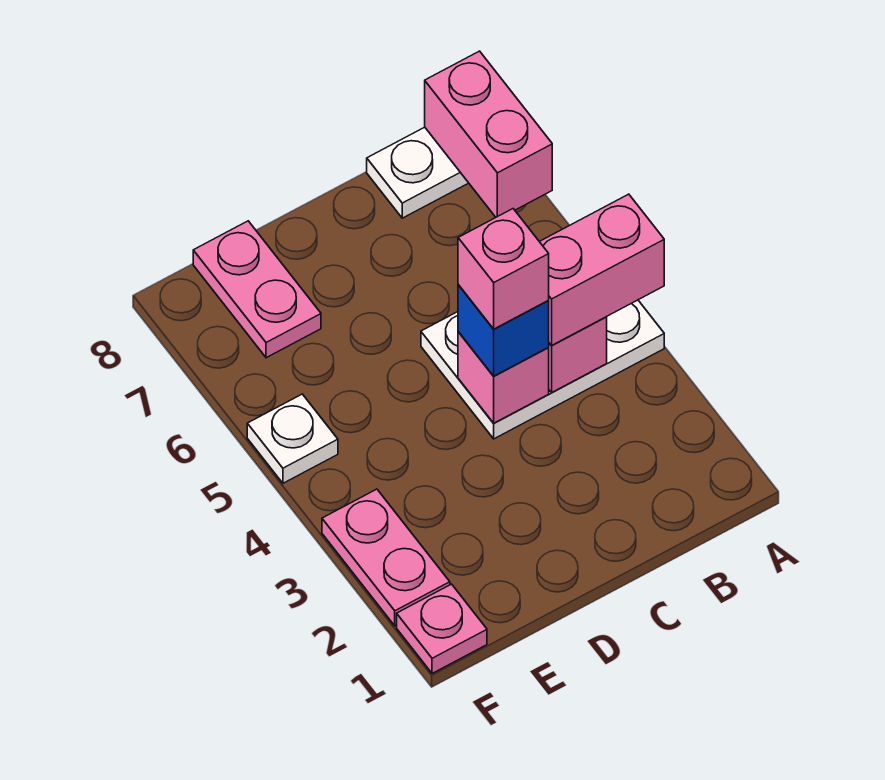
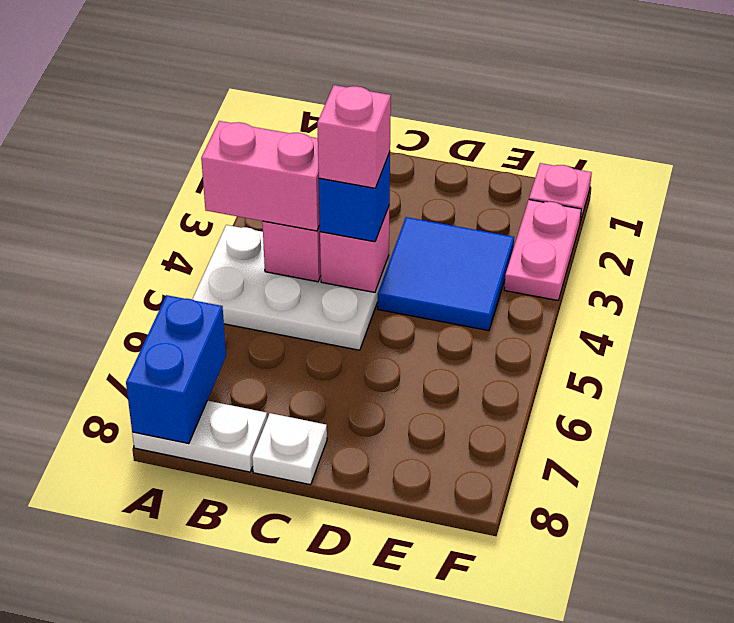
pink 1x2 brick [425,51,552,217] -> blue 1x2 brick [126,295,226,444]
none -> blue 2x2 tile [378,217,514,331]
pink 1x2 plate [193,221,321,358] -> none
white 1x1 plate [247,394,338,483] -> white 1x1 plate moved to [252,413,327,485]

